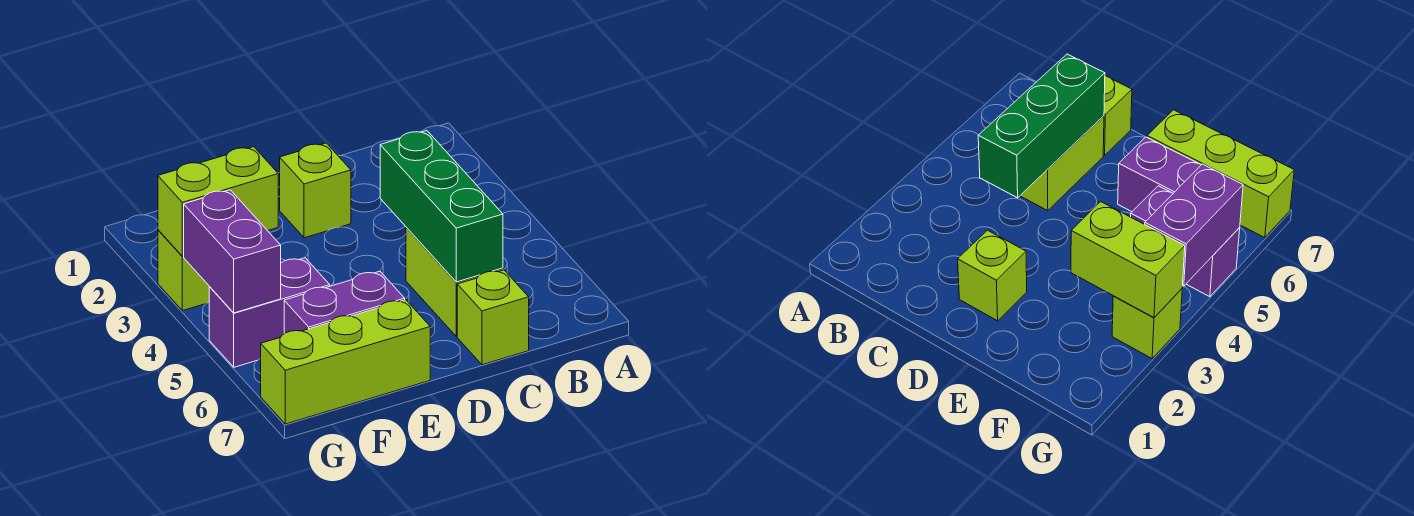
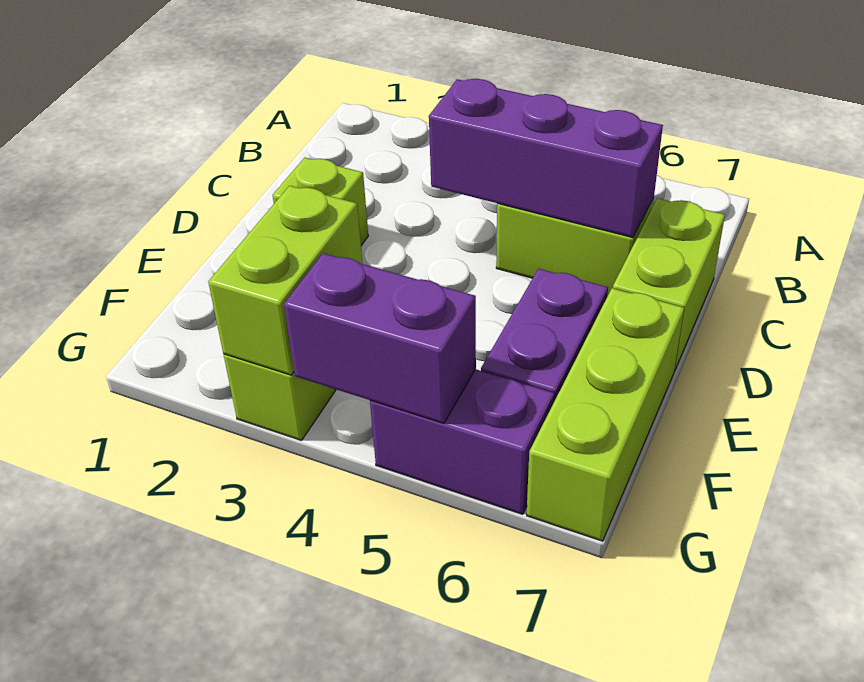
green 1x3 brick [380,131,503,282] -> purple 1x3 brick [429,79,663,237]
lime 1x1 brick [457,270,529,365] -> lime 1x2 brick [613,198,725,369]
purple 1x2 brick [209,258,330,367] -> purple 1x2 brick turned to [370,369,554,514]

